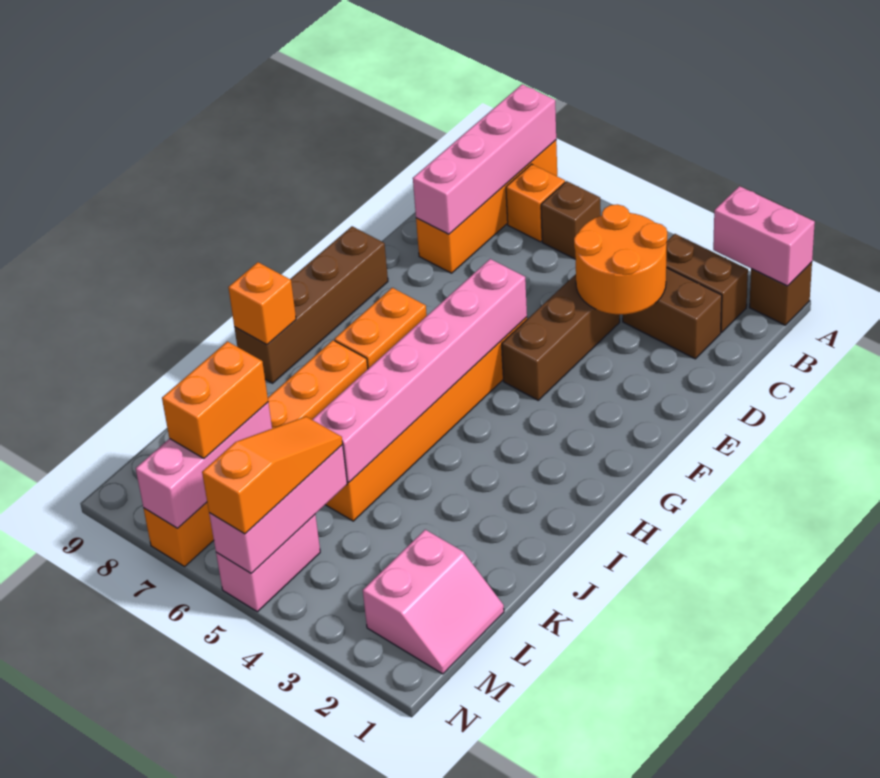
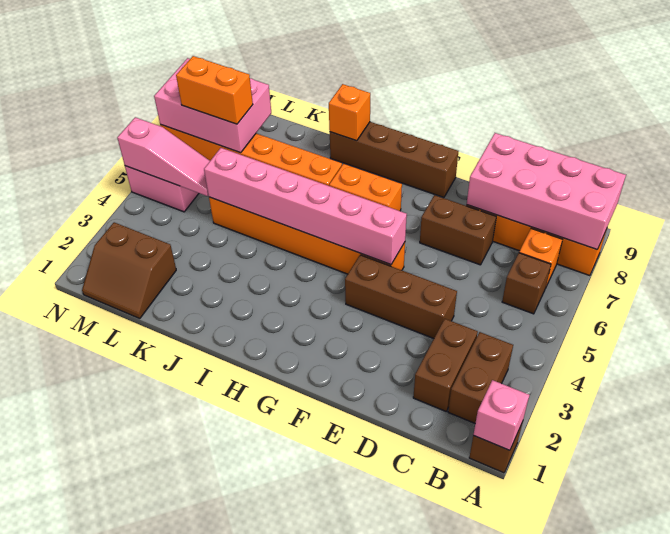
pink 1x2 brick [713,186,815,286] -> pink 1x1 brick [473,380,529,450]
pink 1x4 brick [413,84,556,234] -> pink 2x4 brick [467,133,626,249]
orange 2x2 round brick [574,204,667,314] -> none
none -> brown 1x2 brick [420,195,496,265]
pink 2x2 slope [363,530,504,674] -> brown 2x2 slope [82,222,176,319]
pink 1x3 brick [209,445,347,573] -> pink 1x3 slope [117,117,210,196]
orange 1x3 slope [202,417,343,534] -> none
pink 1x3 brick [136,402,272,528] -> pink 2x3 brick [154,58,271,153]

